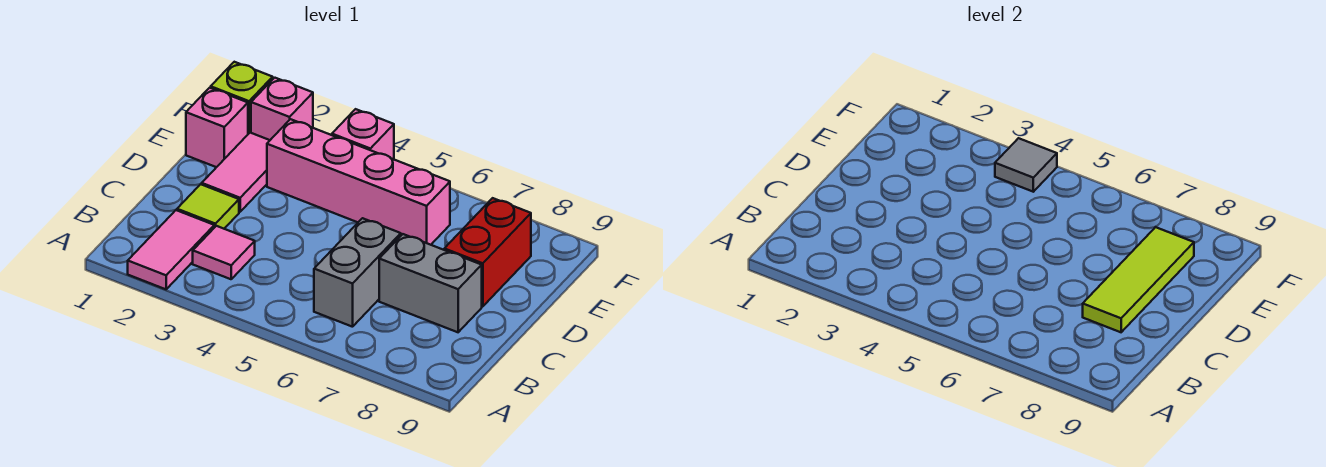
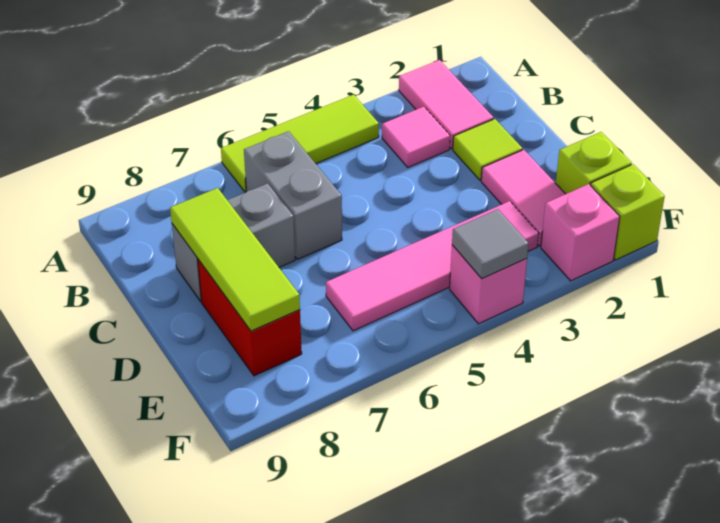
none -> lime 1x3 tile [221,95,379,192]
pink 1x1 brick [186,88,248,167] -> lime 1x1 brick [556,132,632,194]
pink 1x4 brick [267,119,450,245] -> pink 1x4 tile [326,201,539,331]

